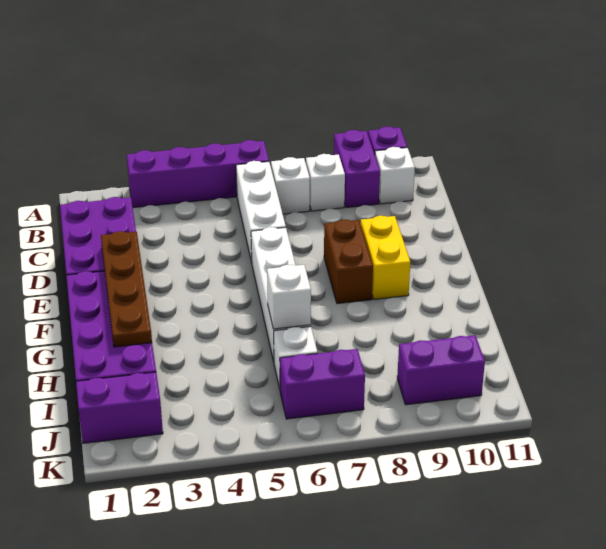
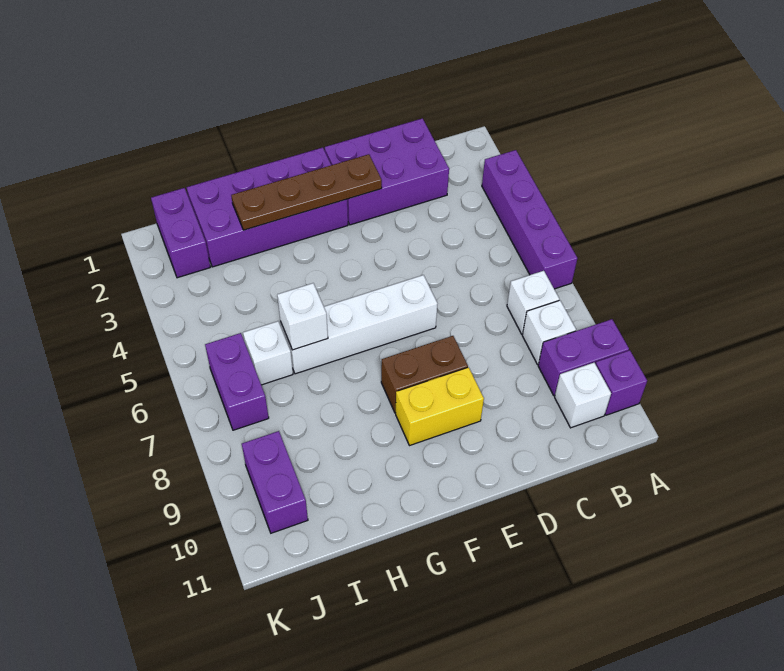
white 1x3 brick [236,161,286,263] -> none

